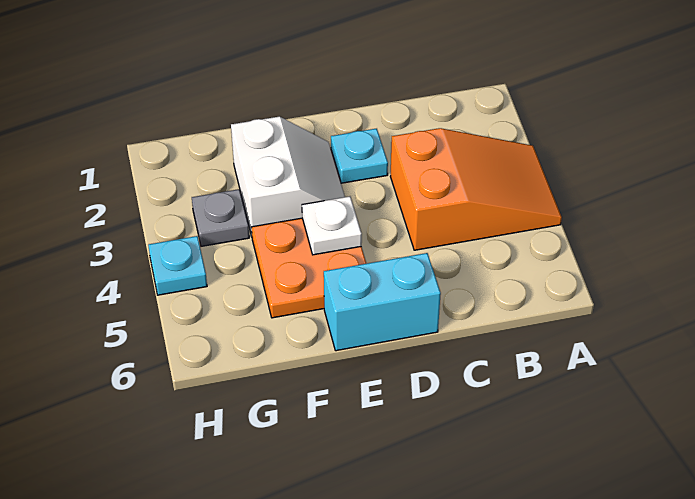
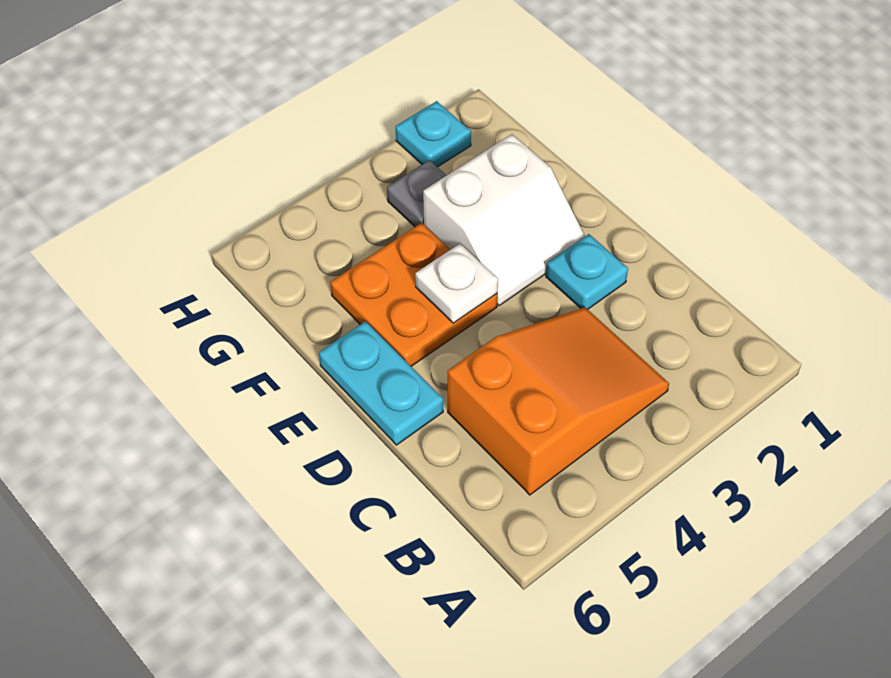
orange 2x3 slope [390,128,562,250] -> orange 2x3 slope turned to [448,308,669,495]
cyan 1x2 brick [324,253,441,351] -> cyan 1x2 plate [319,321,443,445]
cyan 1x1 plate [148,236,207,295] -> cyan 1x1 plate moved to [396,101,471,167]

